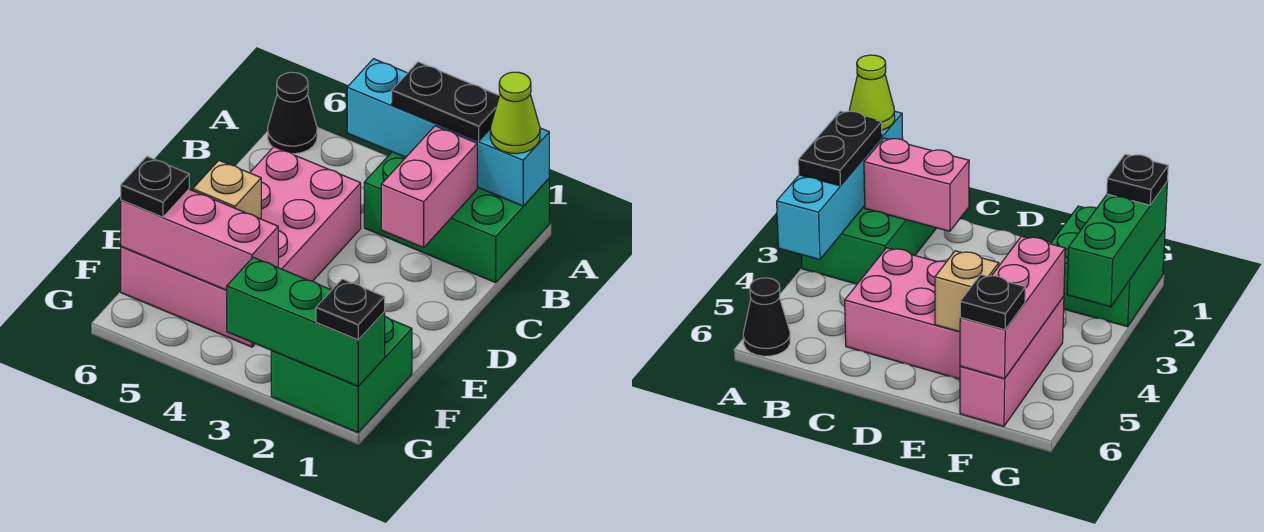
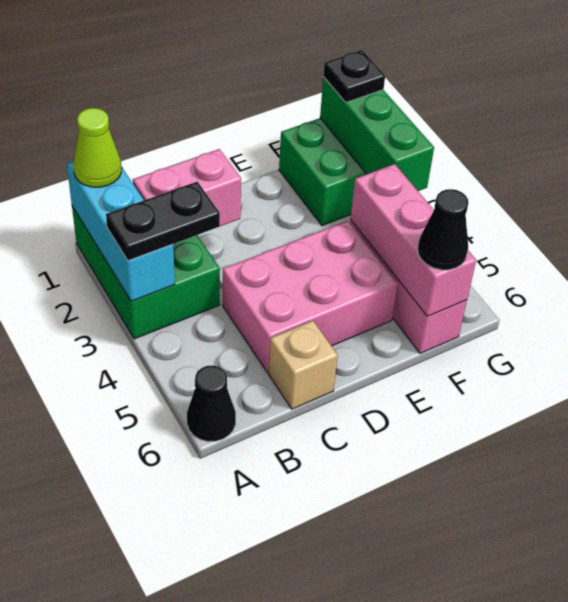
cyan 1x4 brick [347,59,549,206] -> cyan 1x3 brick [67,161,175,301]
black 1x2 plate [392,62,499,141] -> black 1x2 plate turned to [106,182,220,261]
tan 1x1 brick [193,160,261,219] -> tan 1x1 brick moved to [269,321,338,409]
black 1x1 plate [121,156,189,217] -> black 1x1 cone [418,189,468,270]

